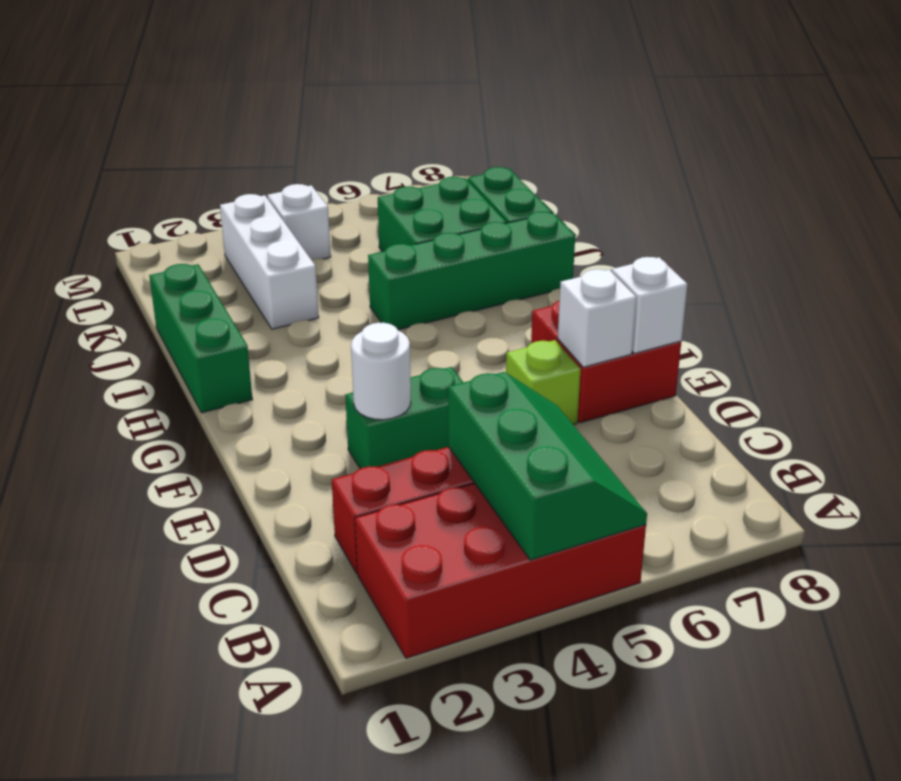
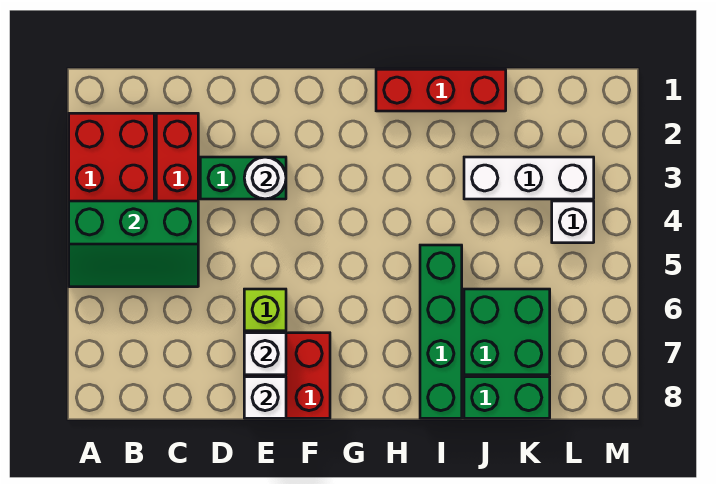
green 1x2 brick [345,367,463,469] -> green 1x2 brick turned to [200,157,286,199]
green 1x3 brick [149,264,252,413] -> red 1x3 brick [376,69,506,111]

